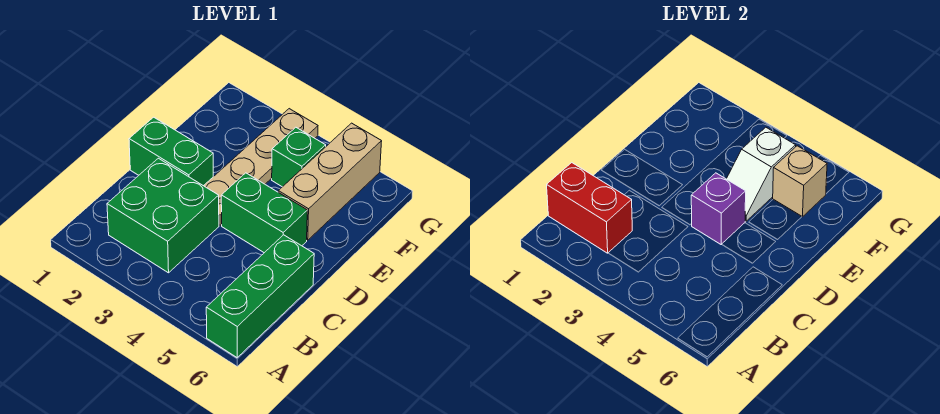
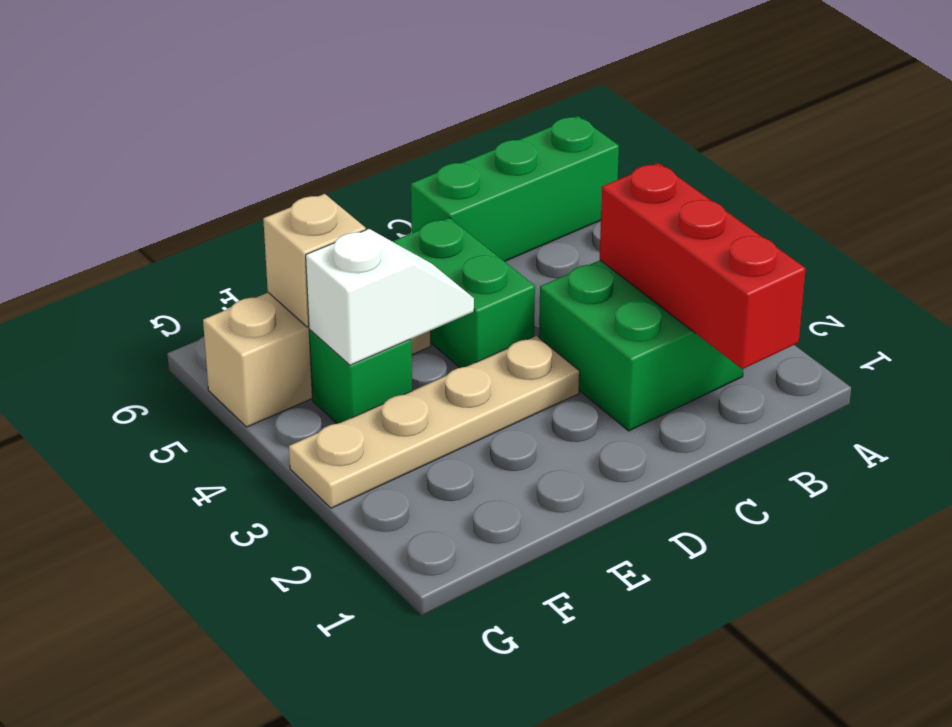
red 1x2 brick [547,163,632,253] -> red 1x3 brick [600,163,806,369]
green 1x2 brick [129,117,213,186] -> none
purple 1x1 brick [691,173,746,244] -> none

